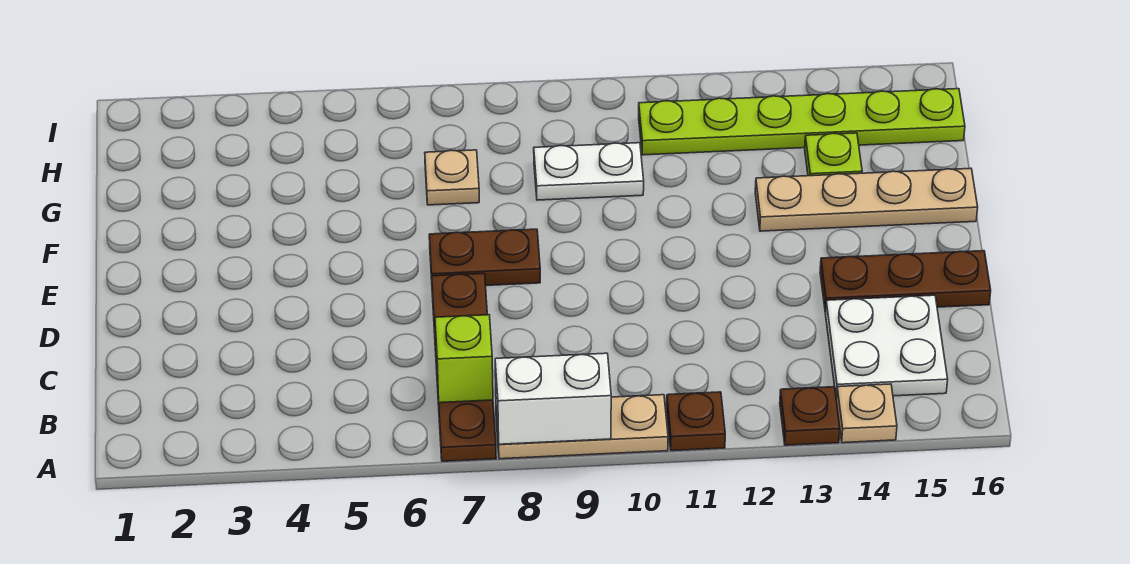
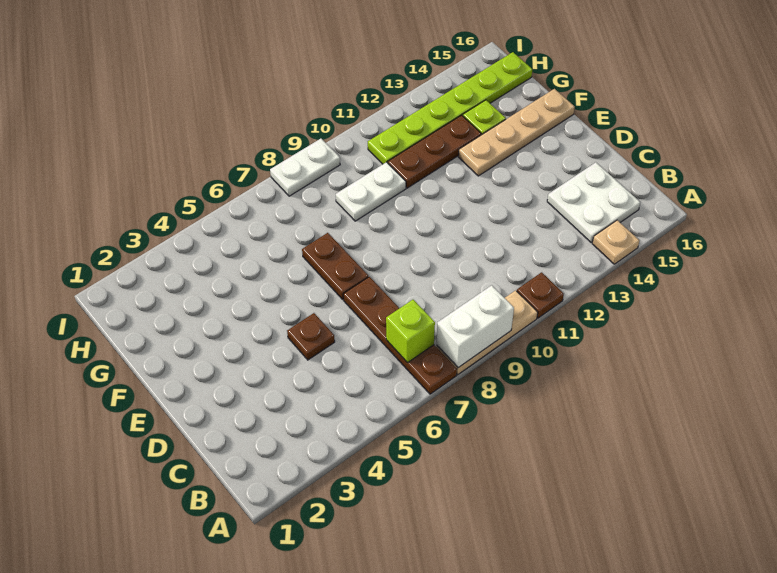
brown 1x1 plate [780,387,840,445] -> brown 1x1 plate moved to [287,313,335,360]
brown 1x3 plate [820,251,991,312] -> brown 1x3 plate moved to [388,115,481,188]
brown 1x2 plate [429,229,540,285] -> brown 1x2 plate turned to [302,233,368,299]
tan 1x1 plate [425,150,479,205] -> none
none -> white 1x2 plate [270,139,340,196]

